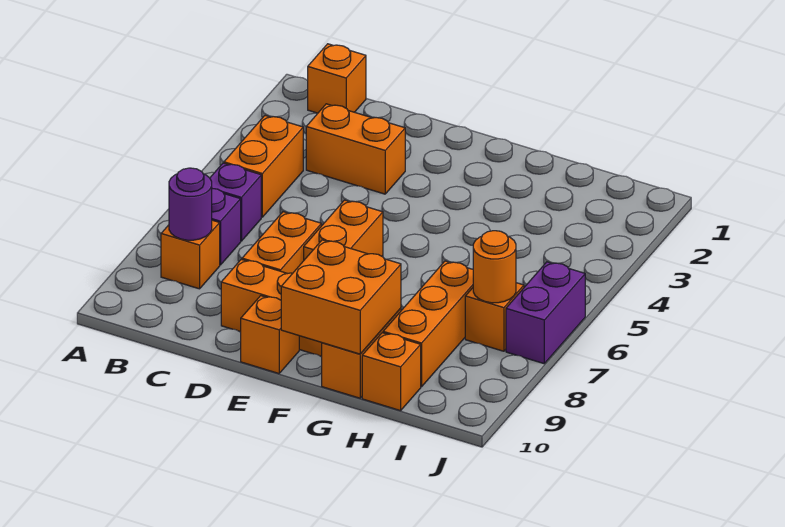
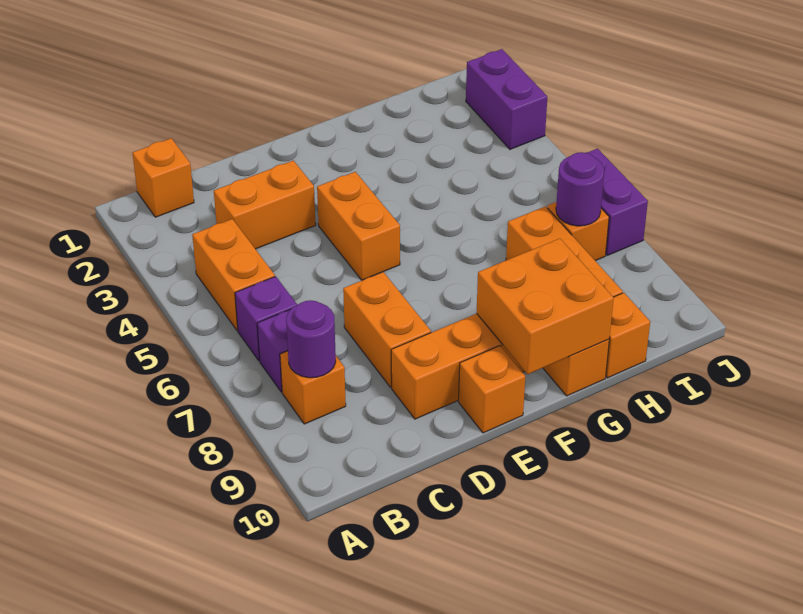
orange 1x2 brick [304,200,383,260] -> orange 1x2 brick moved to [317,172,400,280]
orange 1x1 round brick [473,231,516,303] -> purple 1x1 round brick [556,152,604,226]
none -> purple 1x2 brick [466,49,547,149]

